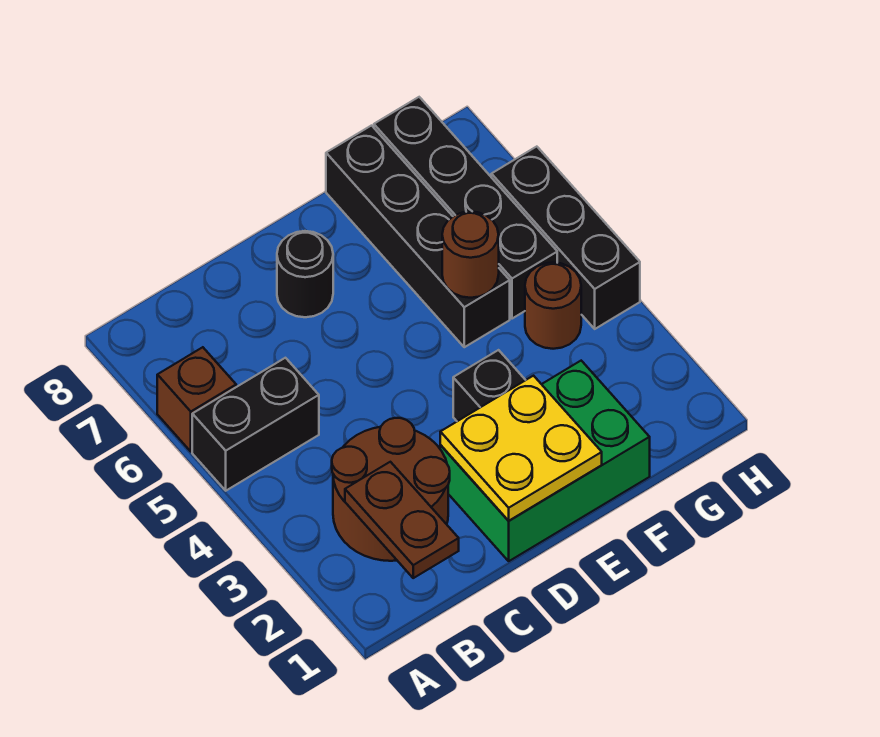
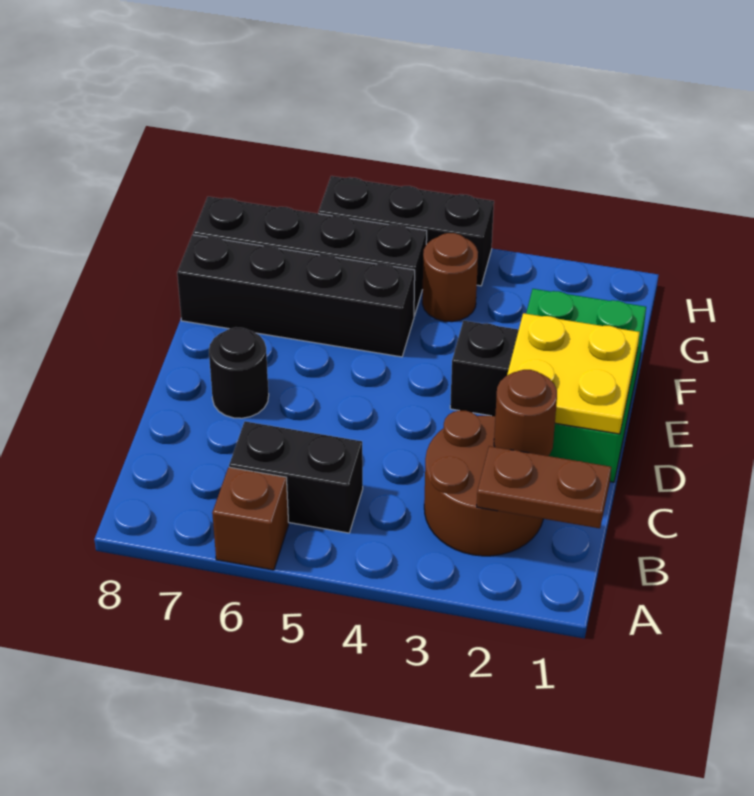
black 1x2 brick [192,358,319,491] -> black 1x2 brick turned to [229,421,363,533]
brown 1x1 round brick [442,211,499,298] -> brown 1x1 round brick moved to [494,370,557,456]

